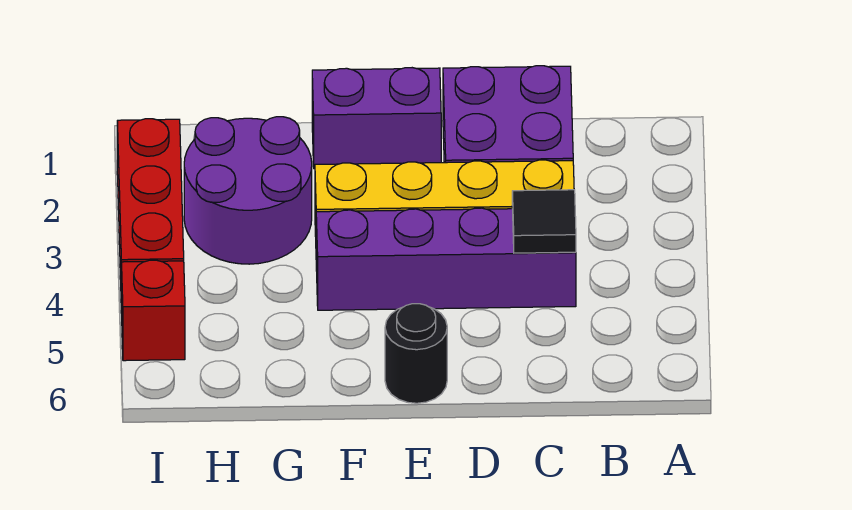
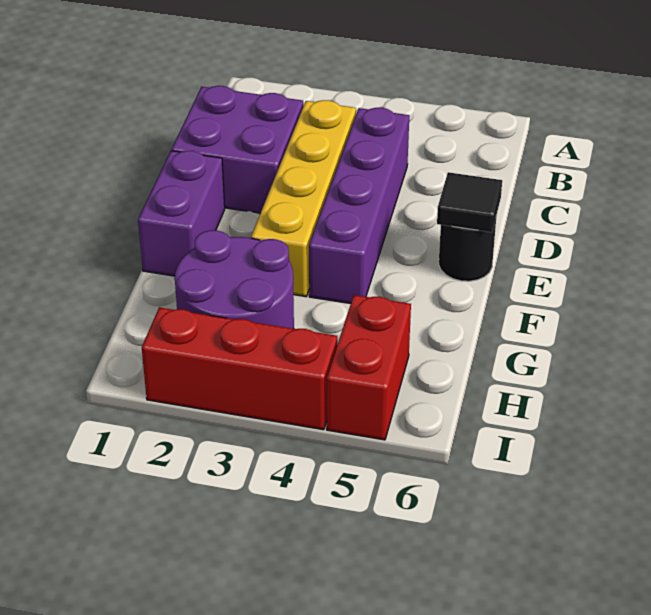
black 1x1 tile [512,190,576,253] -> black 1x1 tile moved to [437,172,502,232]
red 1x1 brick [122,260,185,361] -> red 1x2 brick [327,295,411,440]

